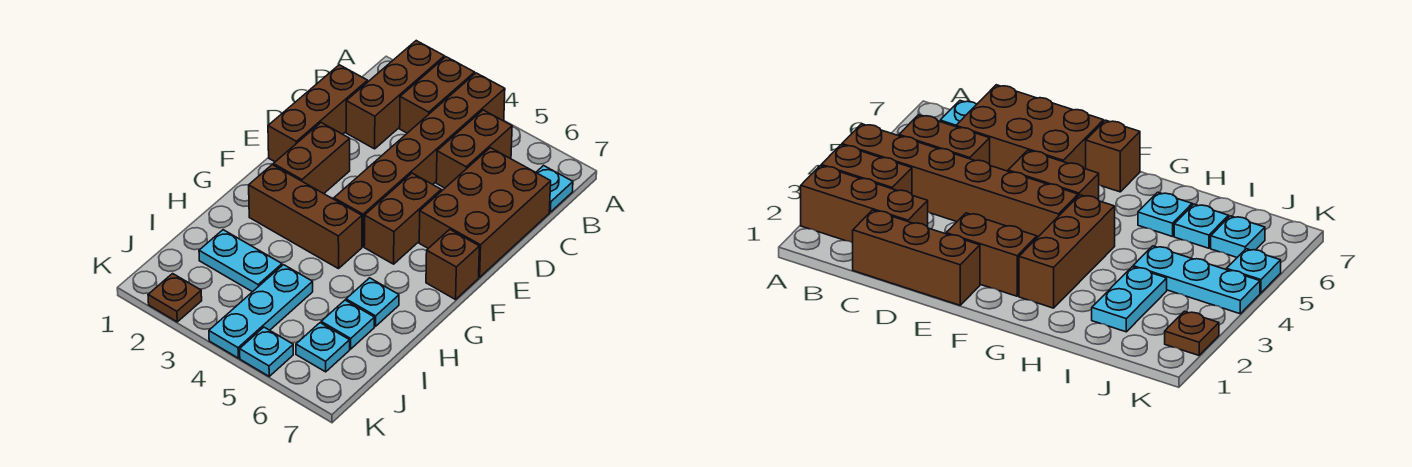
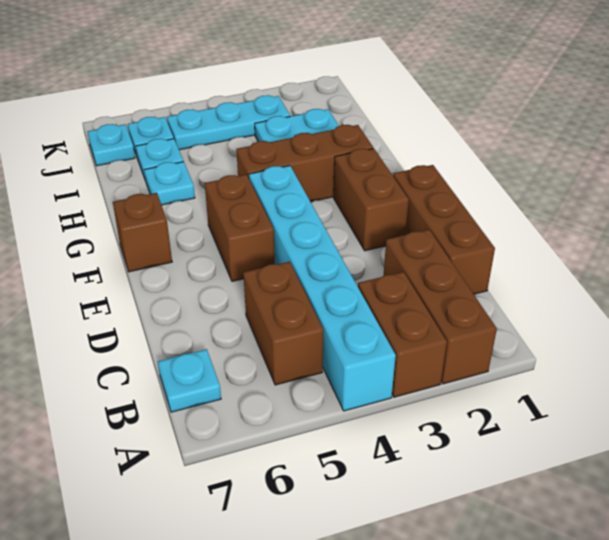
brown 1x6 brick [334,73,505,247] -> cyan 1x6 brick [249,166,396,411]
brown 2x3 brick [419,148,551,277] -> none
cyan 1x3 plate [209,265,313,358] -> cyan 1x3 plate turned to [167,95,290,150]
brown 1x1 plate [148,274,202,322] -> none
cyan 1x1 plate [240,327,293,376] -> cyan 1x1 plate moved to [88,124,135,166]

